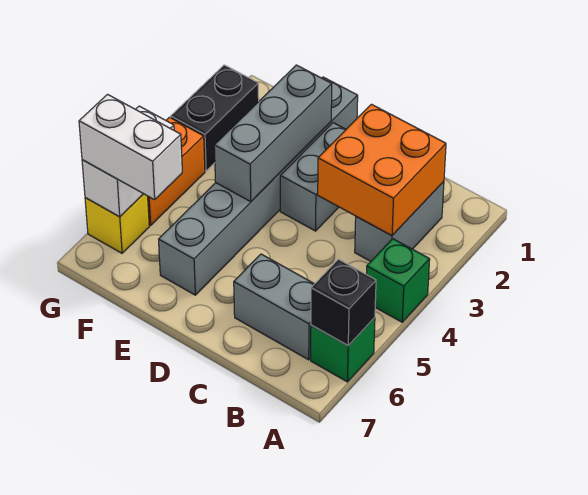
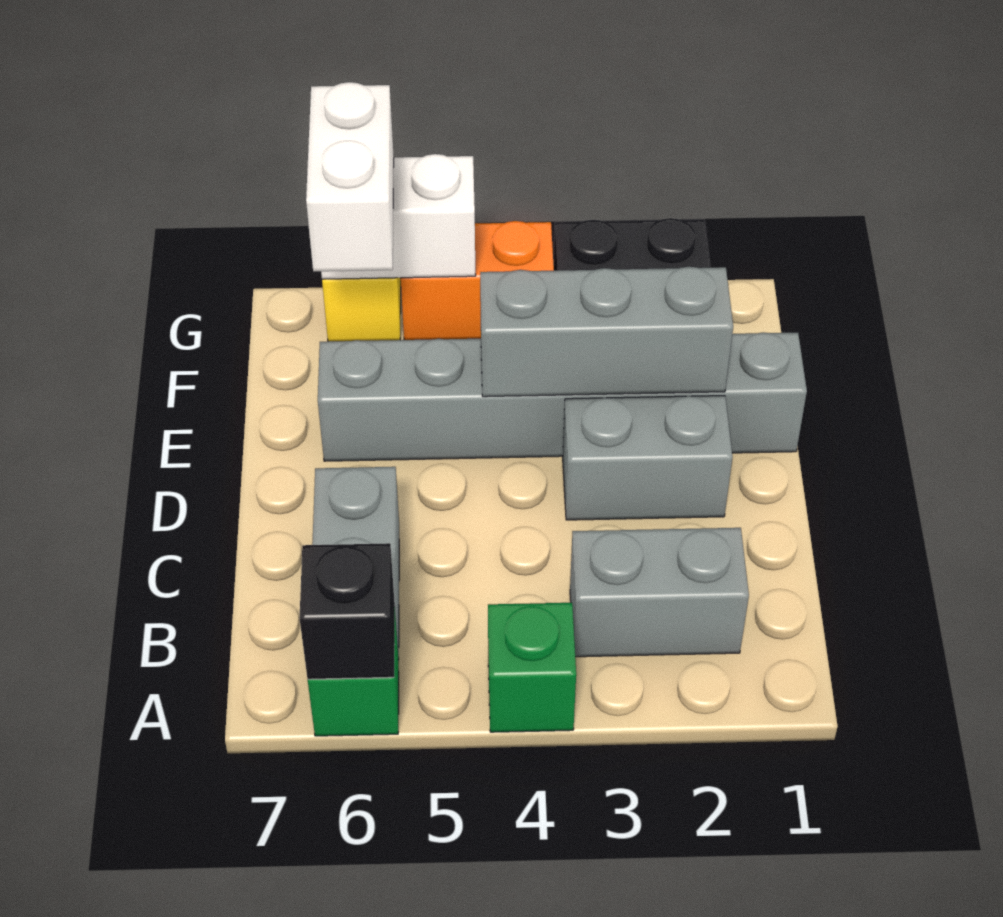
orange 2x2 brick [318,104,446,236] -> none

